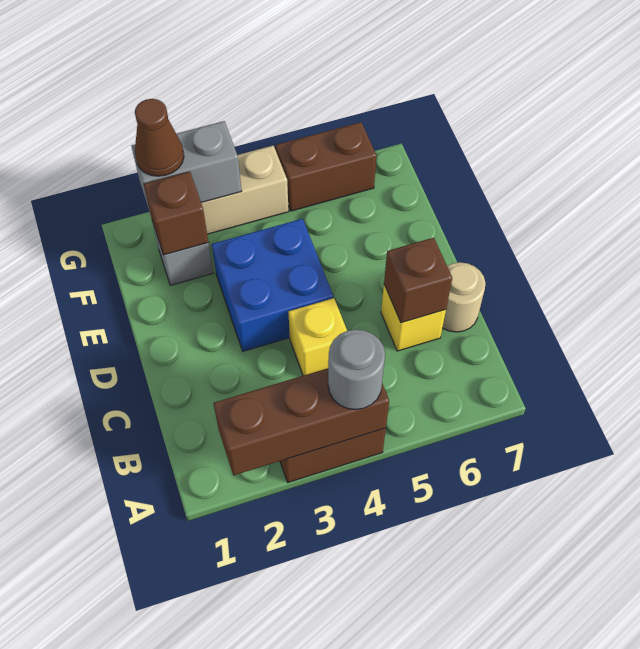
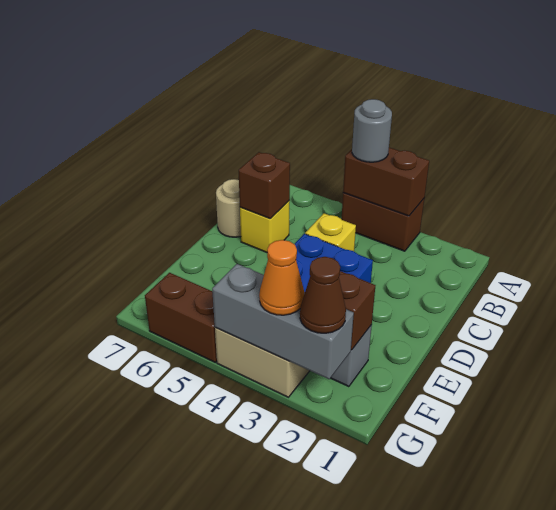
brown 1x3 brick [213,368,389,475] -> brown 1x2 brick [343,148,429,216]
grey 1x2 brick [131,121,241,211] -> grey 1x3 brick [212,264,354,379]
none -> orange 1x1 cone [259,240,304,315]

